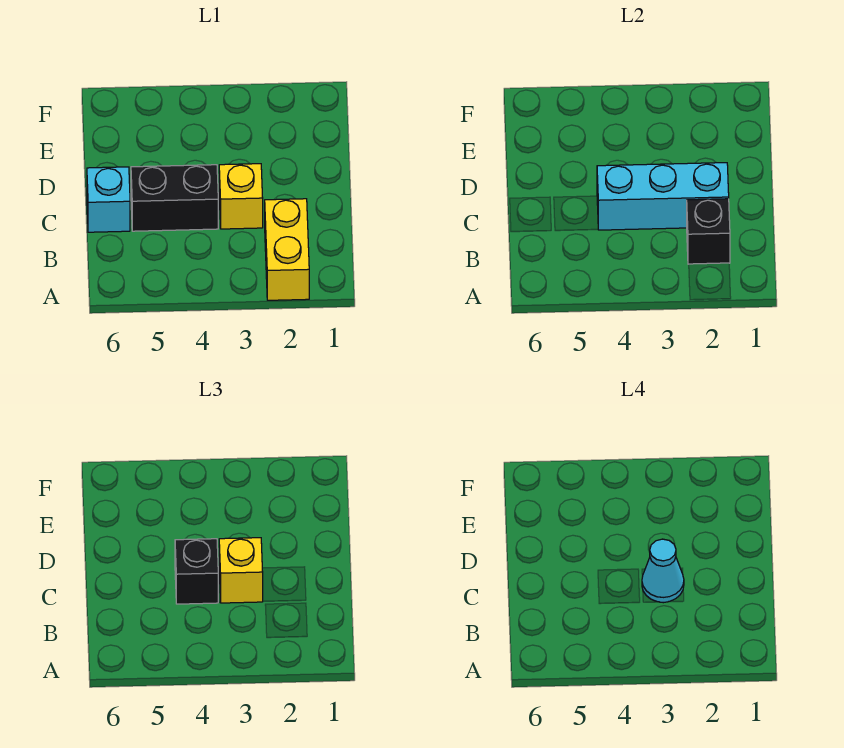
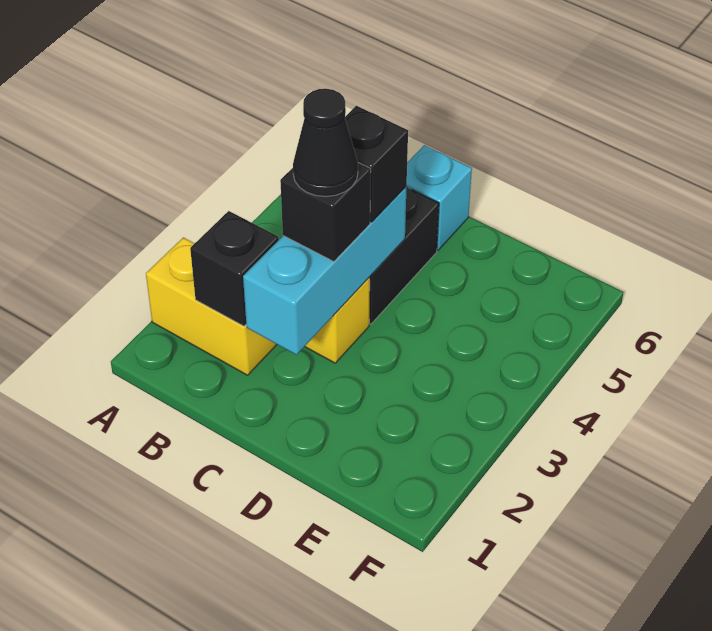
yellow 1x1 brick [219,538,263,603] -> black 1x1 brick [280,163,371,262]
cyan 1x1 cone [642,539,684,603] -> black 1x1 cone [293,89,358,197]

